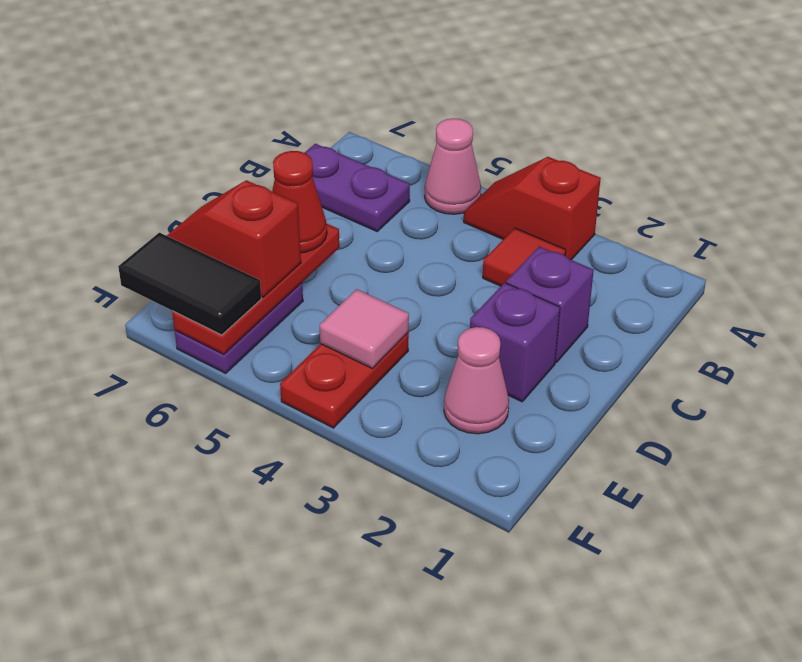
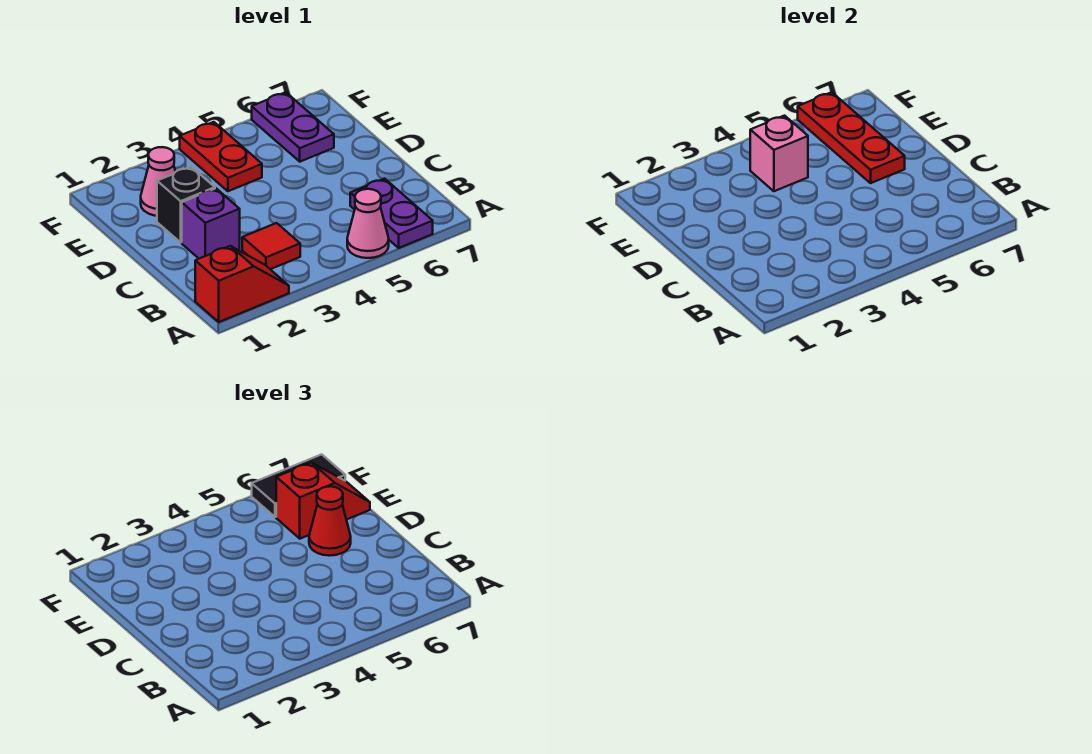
red 1x2 slope [464,157,601,260] -> red 1x2 slope moved to [195,246,289,322]
purple 1x2 plate [305,144,410,231] -> purple 1x2 plate turned to [350,179,433,248]
purple 1x1 brick [470,283,560,402] -> black 1x1 brick [157,167,215,242]
pink 1x1 tile [320,289,409,368] -> pink 1x1 brick [750,116,808,191]

